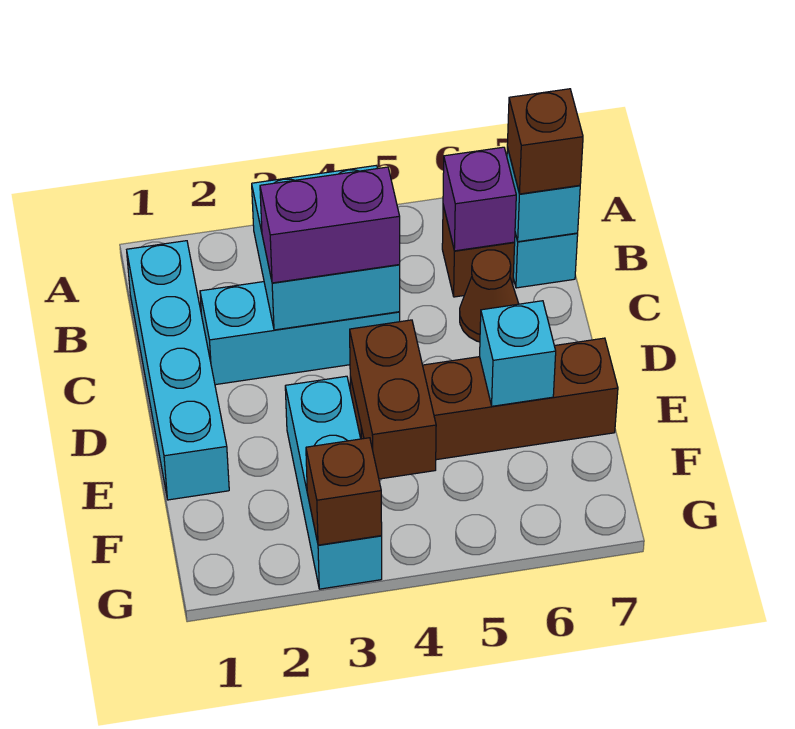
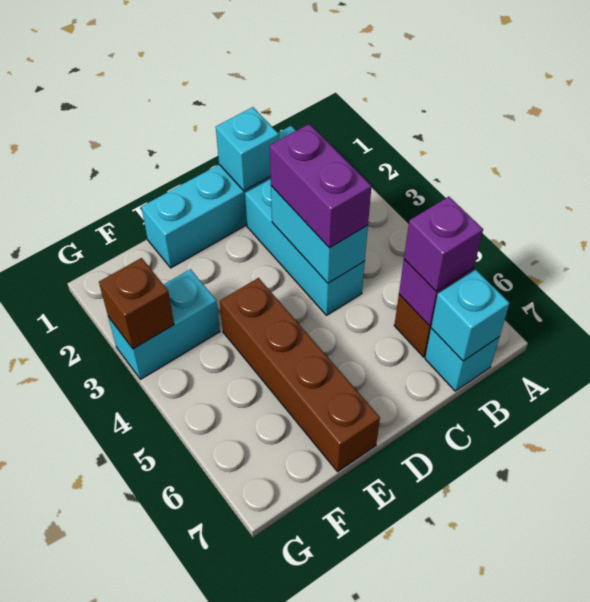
cyan 2x2 brick [252,165,400,330] -> cyan 1x2 brick [271,186,368,283]
none -> purple 1x1 brick [404,197,483,291]
brown 1x1 brick [507,89,583,194] -> none
brown 1x1 cone [460,250,519,342] -> none
cyan 1x3 brick [285,376,382,589] -> cyan 1x2 brick [108,269,220,379]
brown 1x2 brick [350,320,436,479] -> none
cyan 1x1 brick [480,301,556,406] -> cyan 1x1 brick moved to [216,107,279,191]

